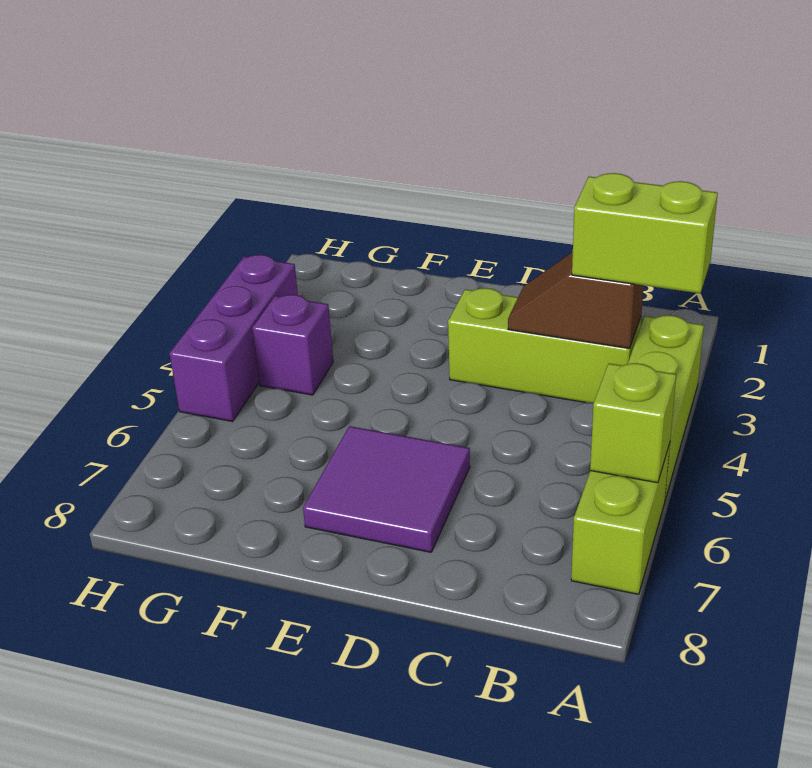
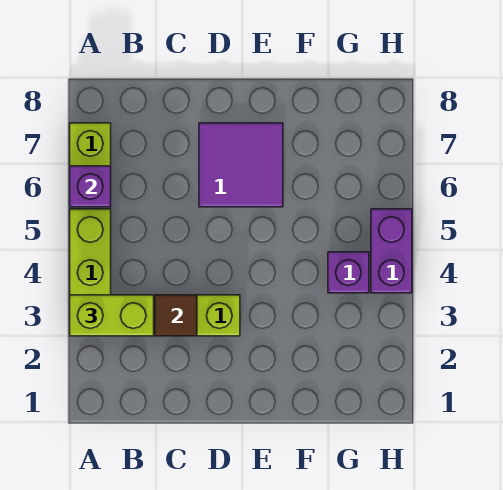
lime 1x1 brick [590,363,676,483] -> purple 1x1 brick [70,166,111,207]
purple 1x3 brick [169,255,298,422] -> purple 1x2 brick [371,209,412,293]

